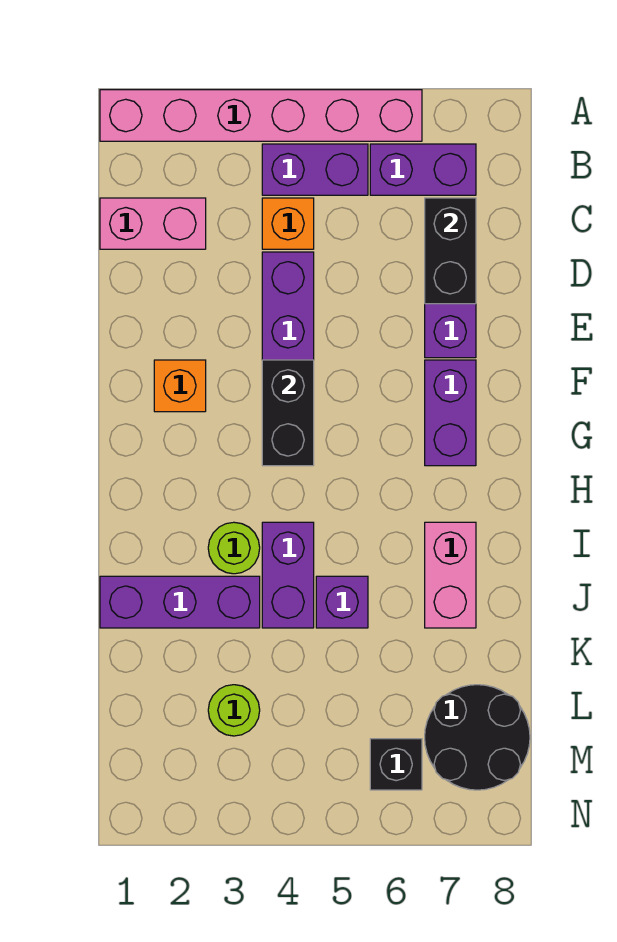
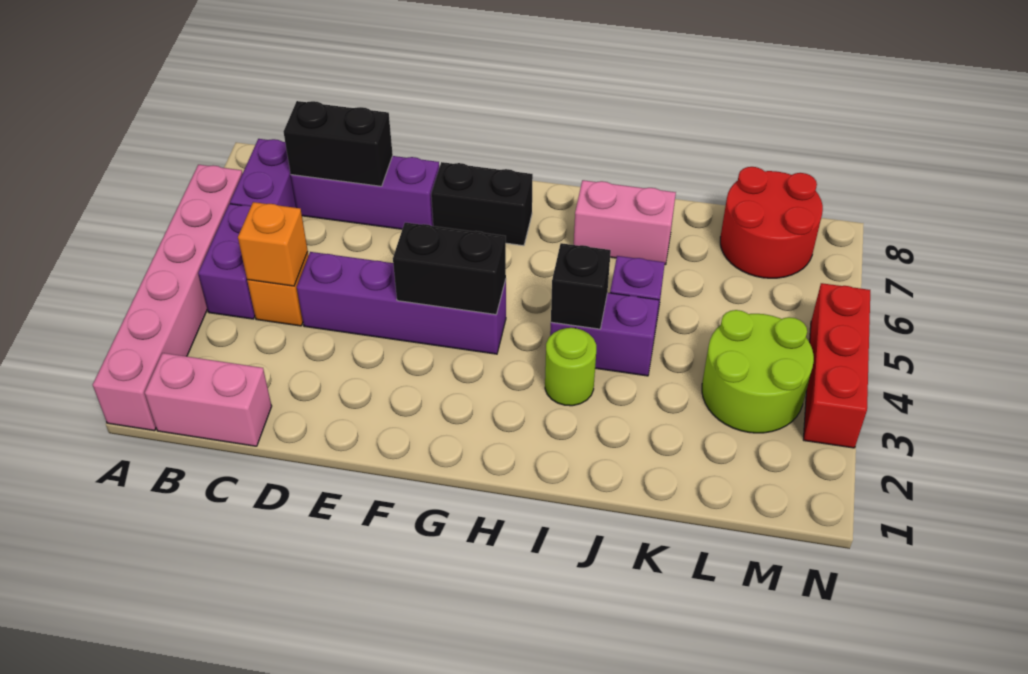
pink 1x2 brick [100,198,206,249] -> pink 1x2 brick turned to [145,353,272,446]
orange 1x1 brick [154,360,206,412] -> orange 1x1 brick moved to [238,202,308,286]
purple 1x2 brick [425,360,476,466] -> black 1x2 brick [431,162,533,246]
purple 1x3 brick [100,576,260,628] -> none
lime 1x1 round brick [208,685,260,736] -> lime 2x2 round brick [702,310,814,433]
black 2x2 round brick [425,685,530,790] -> red 2x2 round brick [720,167,823,278]
black 1x1 brick [370,739,422,790] -> black 1x1 brick moved to [551,243,611,329]
none -> red 1x3 brick [803,283,870,448]

